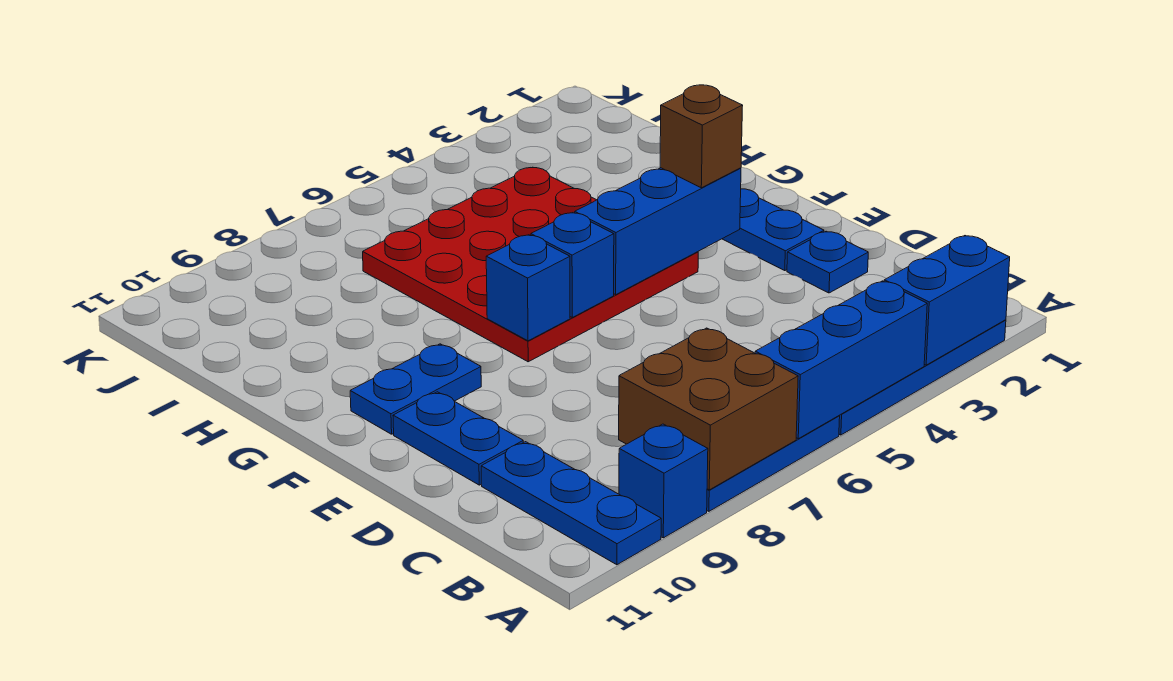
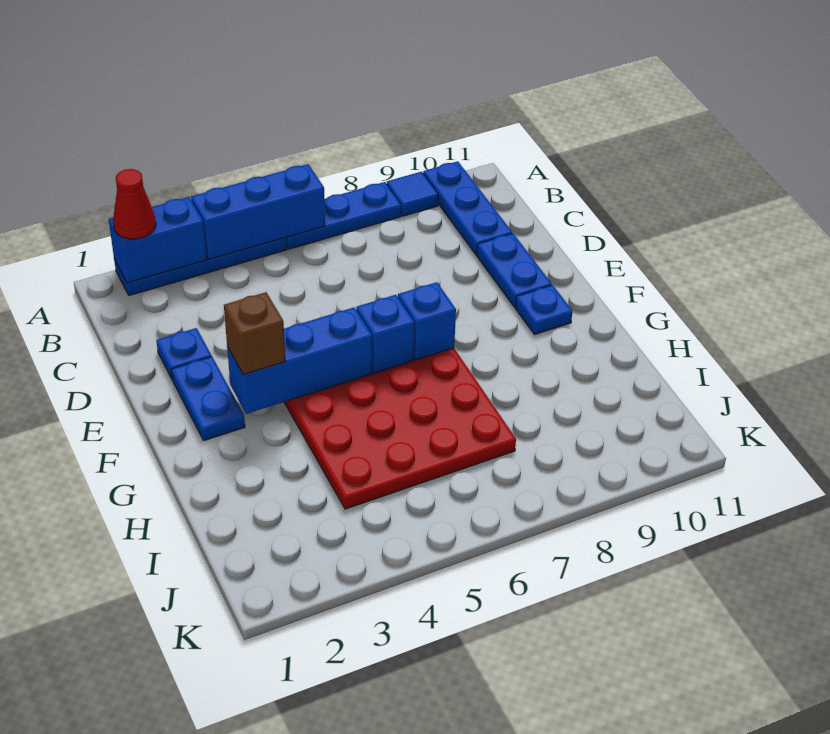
none -> red 1x1 cone [113,169,156,239]
brown 2x2 brick [619,328,798,490] -> none
blue 1x1 brick [619,424,708,538] -> blue 1x1 tile [387,172,438,216]
blue 1x2 plate [350,344,481,434] -> blue 1x1 plate [515,285,572,334]

